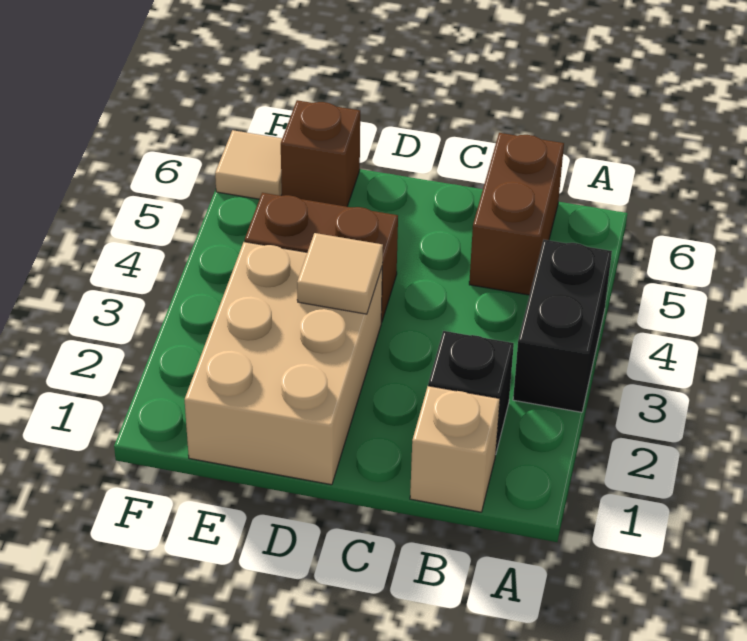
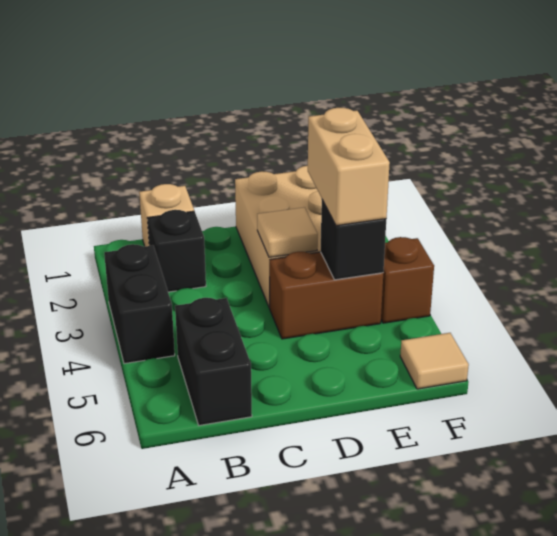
brown 1x2 brick [469,133,564,295] -> black 1x2 brick [175,298,252,425]
none -> tan 1x2 brick [308,108,390,226]
none -> black 1x1 brick [321,200,386,280]
brown 1x1 brick [281,100,360,207] -> brown 1x1 brick moved to [381,237,434,323]

